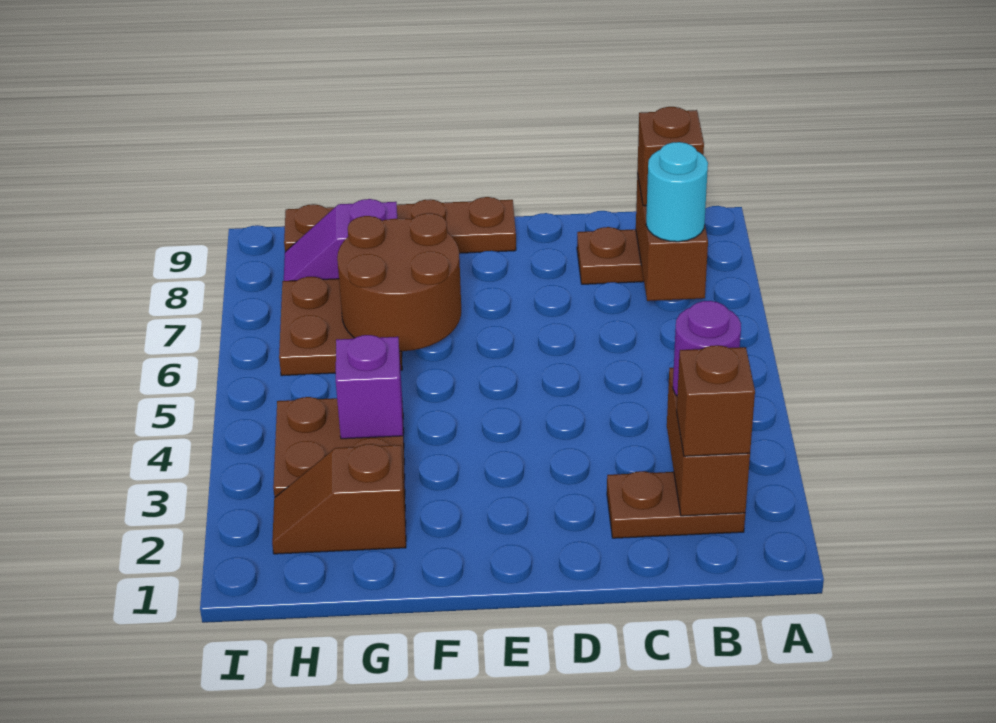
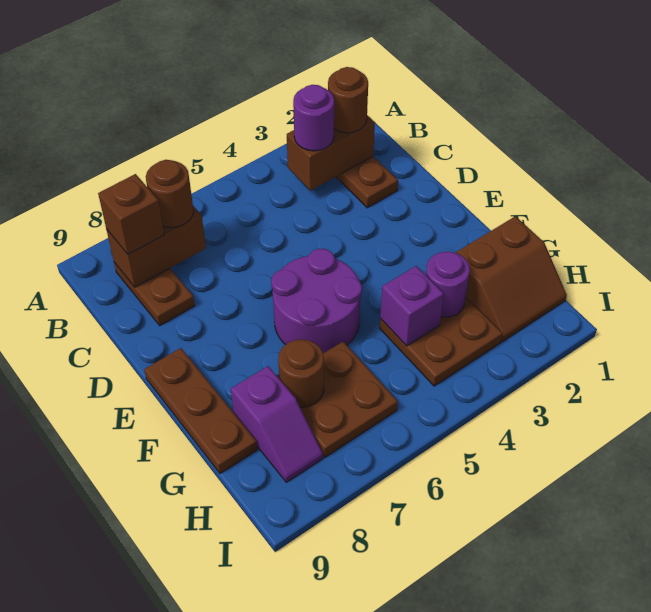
brown 1x1 brick [677,345,755,456] -> brown 1x1 round brick [328,67,368,133]
cyan 1x1 round brick [646,142,708,242] -> brown 1x1 round brick [146,160,194,228]
none -> purple 2x2 round brick [271,249,362,353]
brown 1x4 plate [284,197,516,253] -> brown 1x3 plate [144,348,257,473]
brown 2x2 round brick [337,213,461,351] -> brown 1x1 round brick [278,339,324,407]
brown 1x2 slope [272,444,406,554] -> brown 2x2 slope [455,216,567,342]
none -> purple 1x1 round brick [426,252,470,317]

